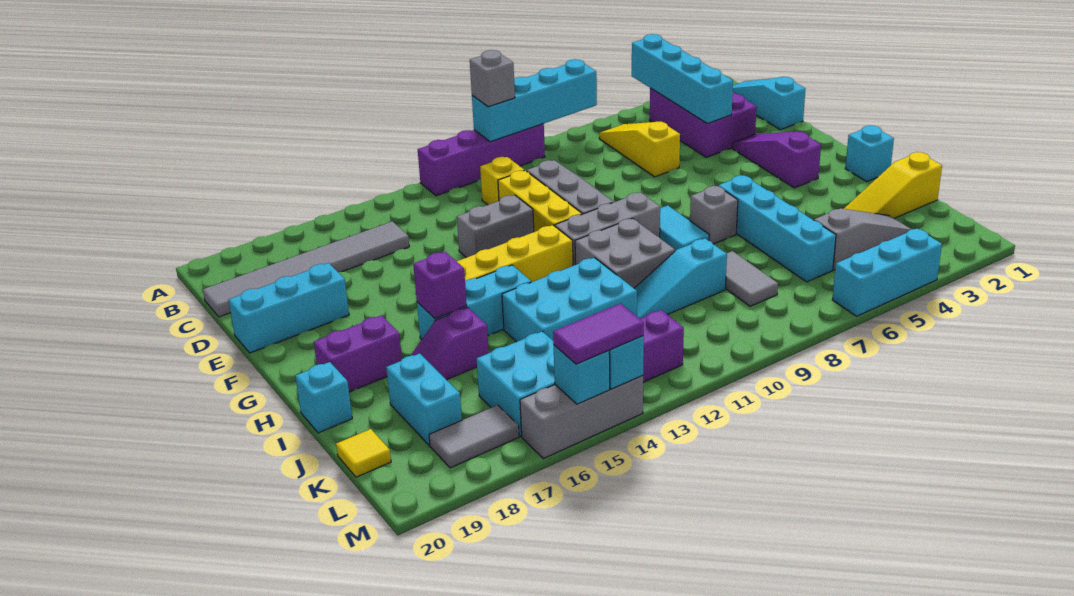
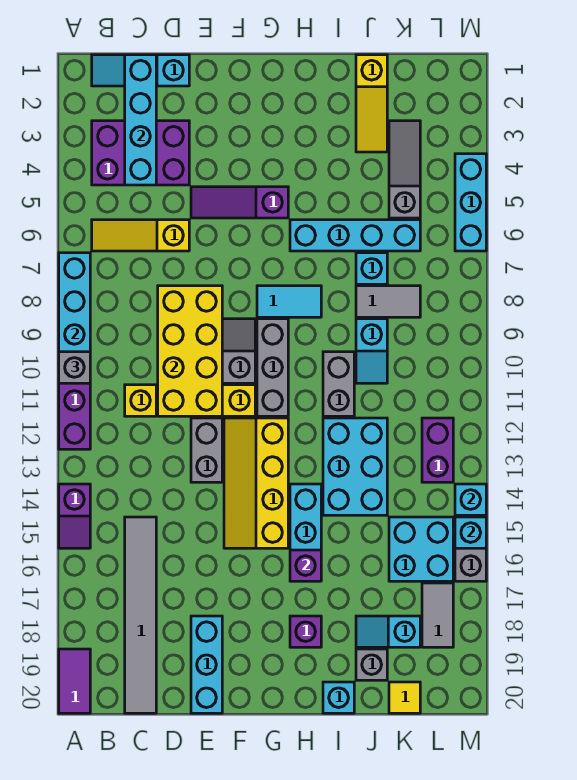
cyan 1x4 brick [632,34,733,124] -> cyan 1x4 brick turned to [125,55,156,185]
none -> yellow 2x4 brick [158,286,222,416]
purple 1x3 slope [732,132,821,188] -> purple 1x3 slope moved to [191,187,288,218]
cyan 1x1 brick [845,126,894,182] -> cyan 1x1 brick moved to [356,253,387,284]
grey 1x1 brick [690,186,738,244] -> grey 1x1 brick moved to [356,649,387,680]
grey 2x2 brick [575,218,675,288] -> grey 1x2 brick [323,352,354,416]
purple 1x2 brick [314,315,402,392] -> purple 1x1 brick [290,616,321,647]
purple 1x2 slope [411,308,489,380] -> purple 1x2 slope moved to [59,484,90,548]
cyan 1x3 slope [634,239,727,319] -> cyan 1x2 slope [356,319,387,383]
cyan 1x2 brick [386,353,462,446] -> cyan 1x2 slope [356,616,420,647]
purple 1x2 tile [553,304,644,364] -> purple 1x2 tile moved to [59,649,90,713]

